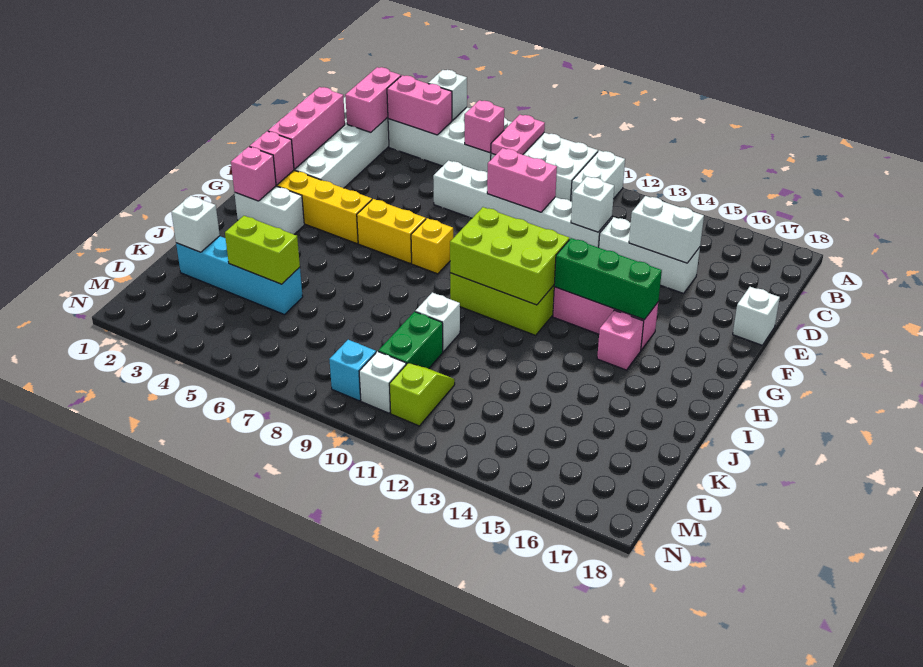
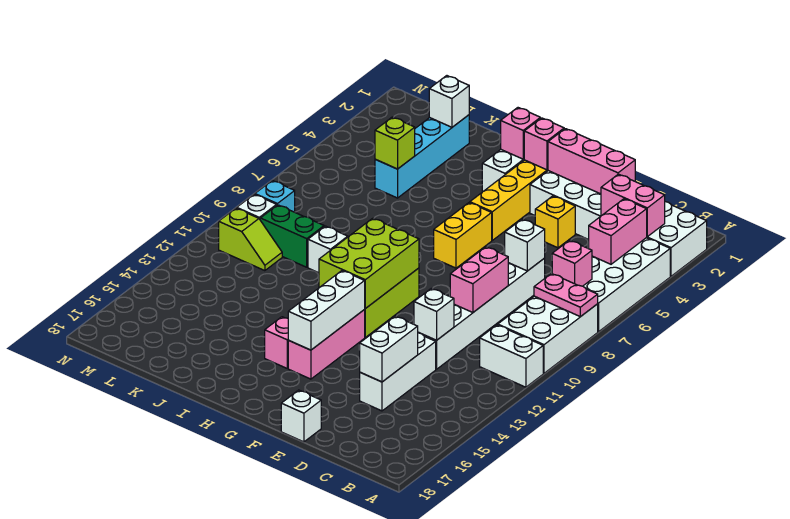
white 1x1 brick [428,70,467,120] -> white 1x1 brick moved to [505,219,545,271]
yellow 1x1 brick [411,218,453,274] -> yellow 1x1 brick moved to [535,196,575,248]
green 1x3 brick [554,238,662,320] -> white 1x3 brick [288,271,365,350]
lime 1x2 brick [225,216,300,284] -> lime 1x1 brick [375,117,415,169]

